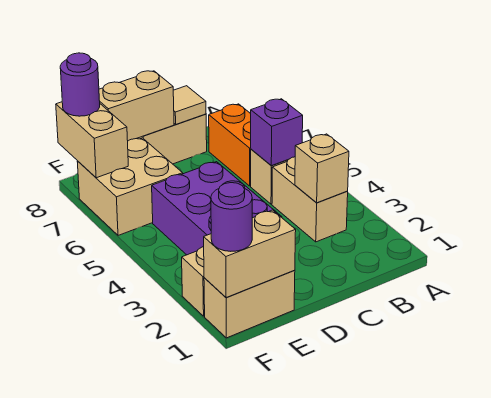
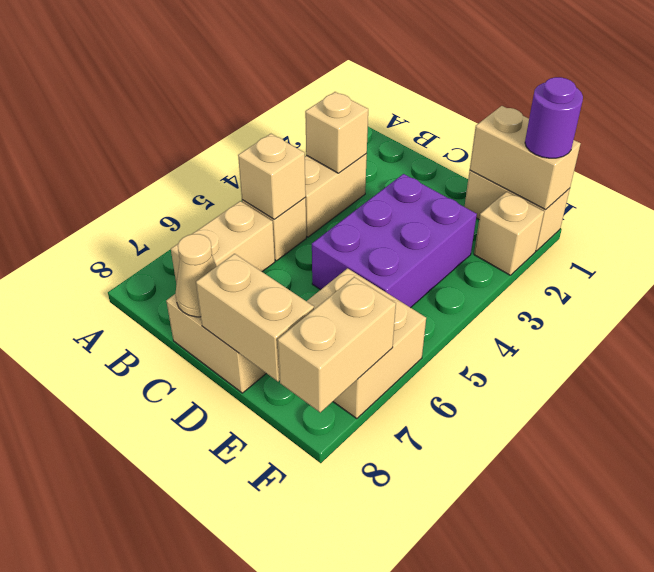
purple 1x1 brick [251,99,303,166] -> tan 1x1 brick [238,134,306,219]
orange 1x2 brick [209,104,251,186] -> tan 1x2 brick [171,201,275,284]
tan 1x1 tile [173,86,206,124] -> tan 1x1 cone [176,234,217,317]
purple 1x1 round brick [60,53,100,116] -> none

